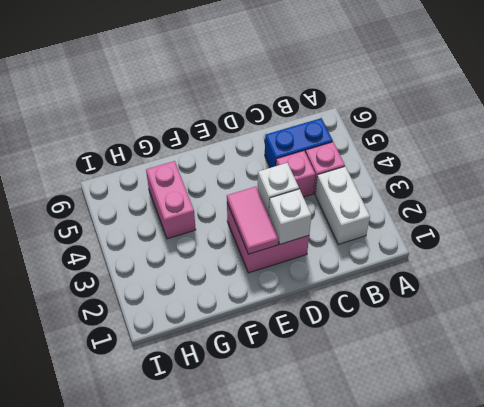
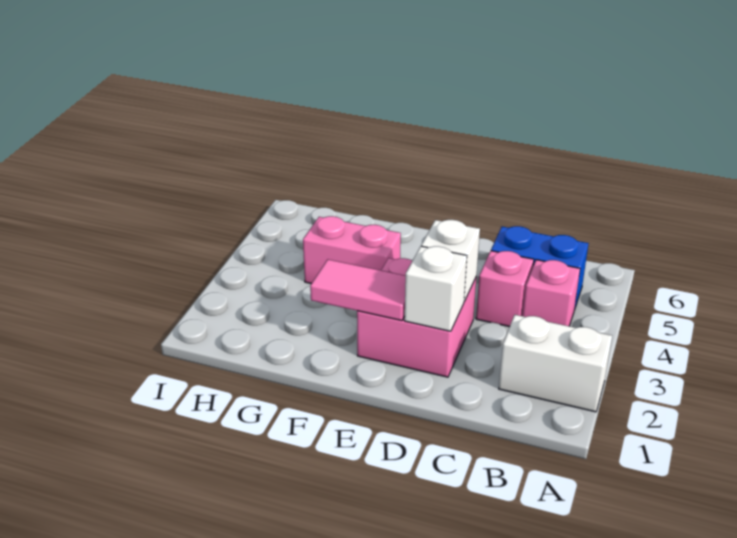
white 1x2 brick [315,167,370,244] -> white 1x2 brick turned to [499,315,612,412]
pink 1x2 tile [227,187,279,254] -> pink 1x2 tile turned to [310,259,406,321]
pink 1x2 brick [146,161,196,239] -> pink 1x2 brick turned to [303,216,401,283]

